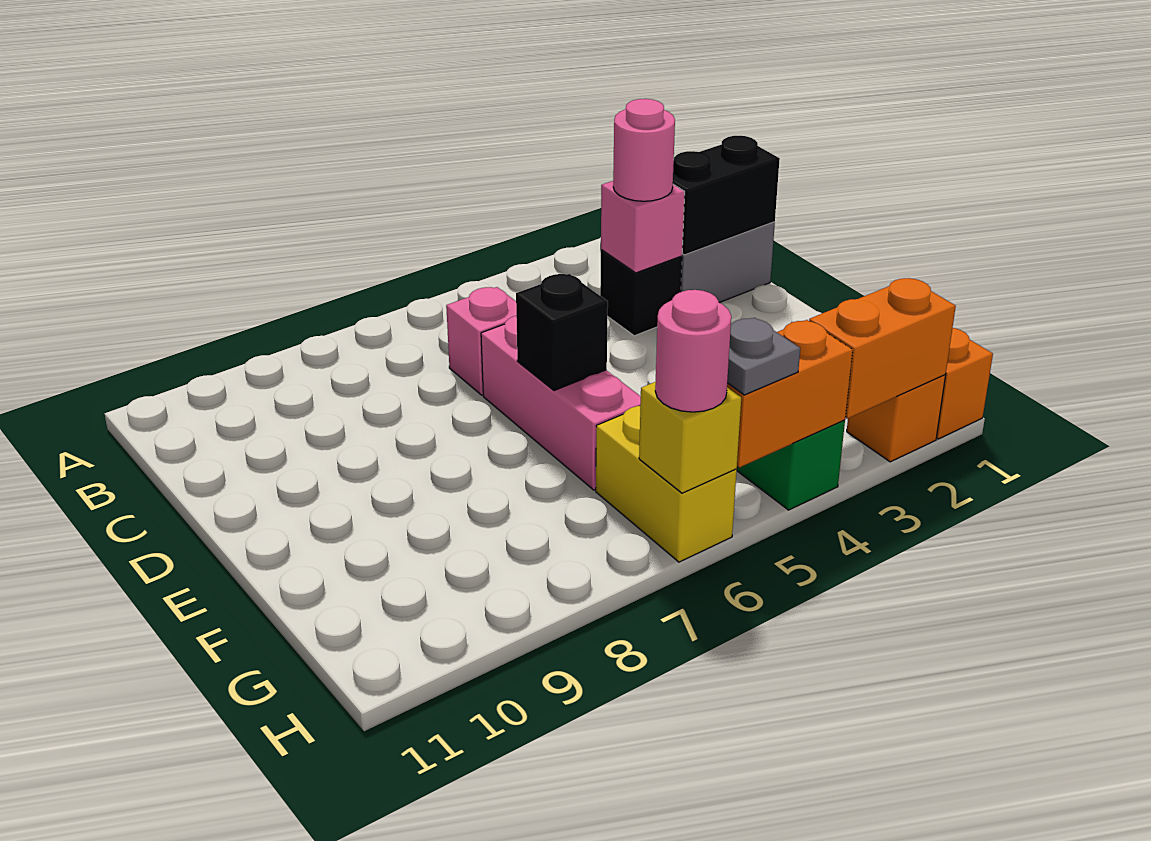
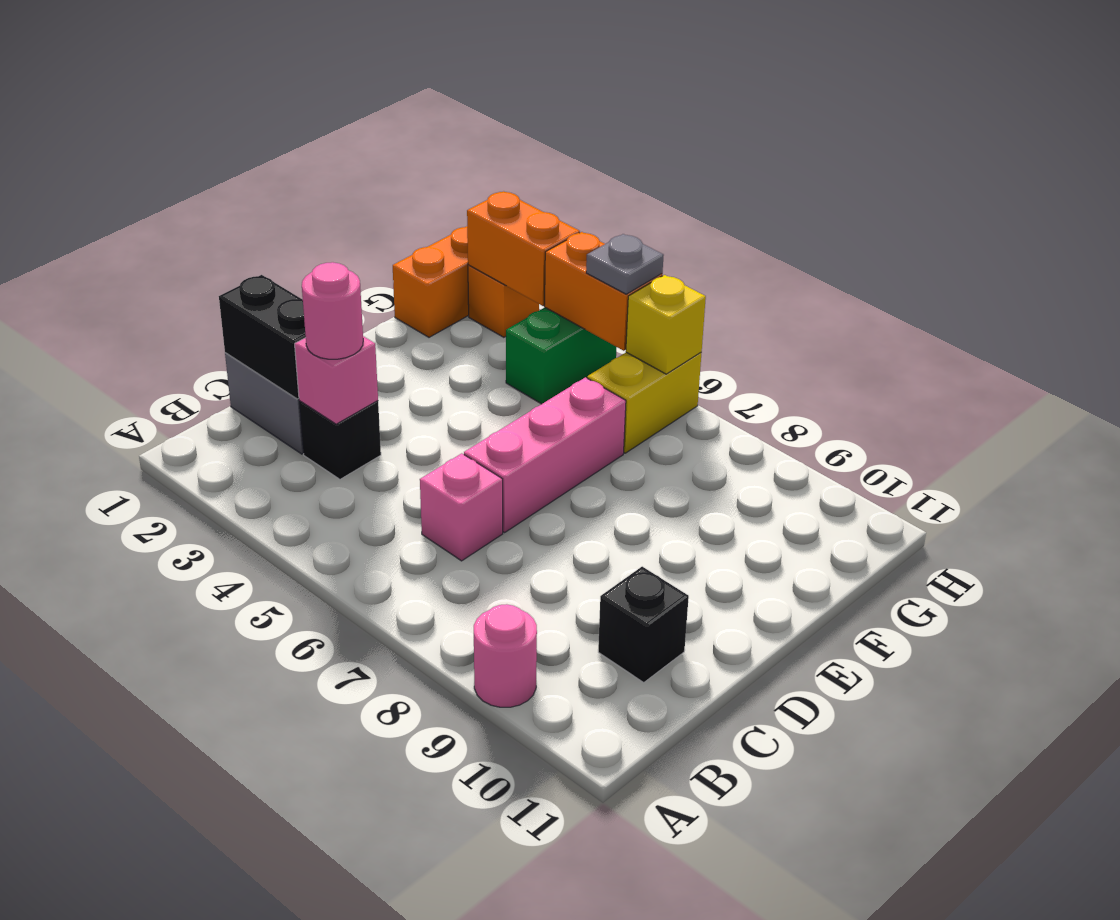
black 1x1 brick [516,274,608,391] -> black 1x1 brick moved to [598,567,689,683]
pink 1x1 round brick [655,290,731,412] -> pink 1x1 round brick moved to [474,604,537,707]

